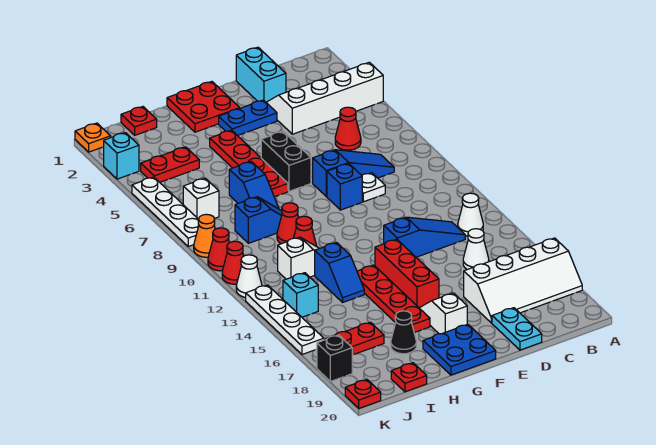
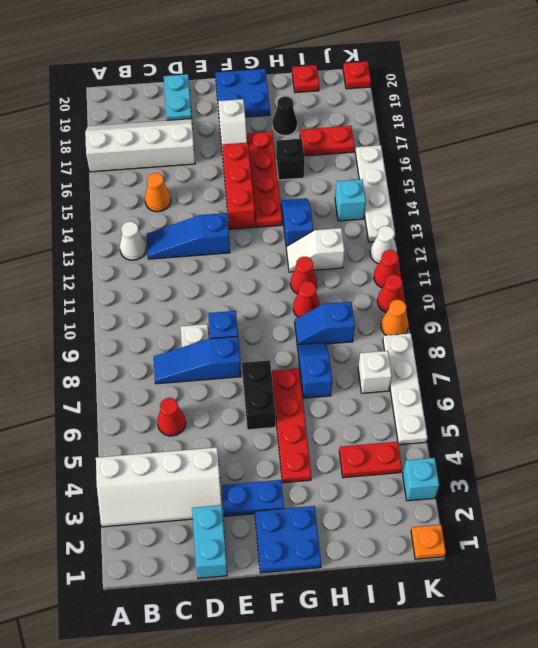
white 1x1 cone [463,229,489,270] -> orange 1x1 cone [145,173,171,212]
red 2x2 plate [167,82,240,132] -> blue 2x2 plate [255,506,321,573]
red 1x1 plate [121,107,157,135] -> none
black 1x1 brick [317,335,352,381] -> black 1x1 brick moved to [276,139,305,180]

